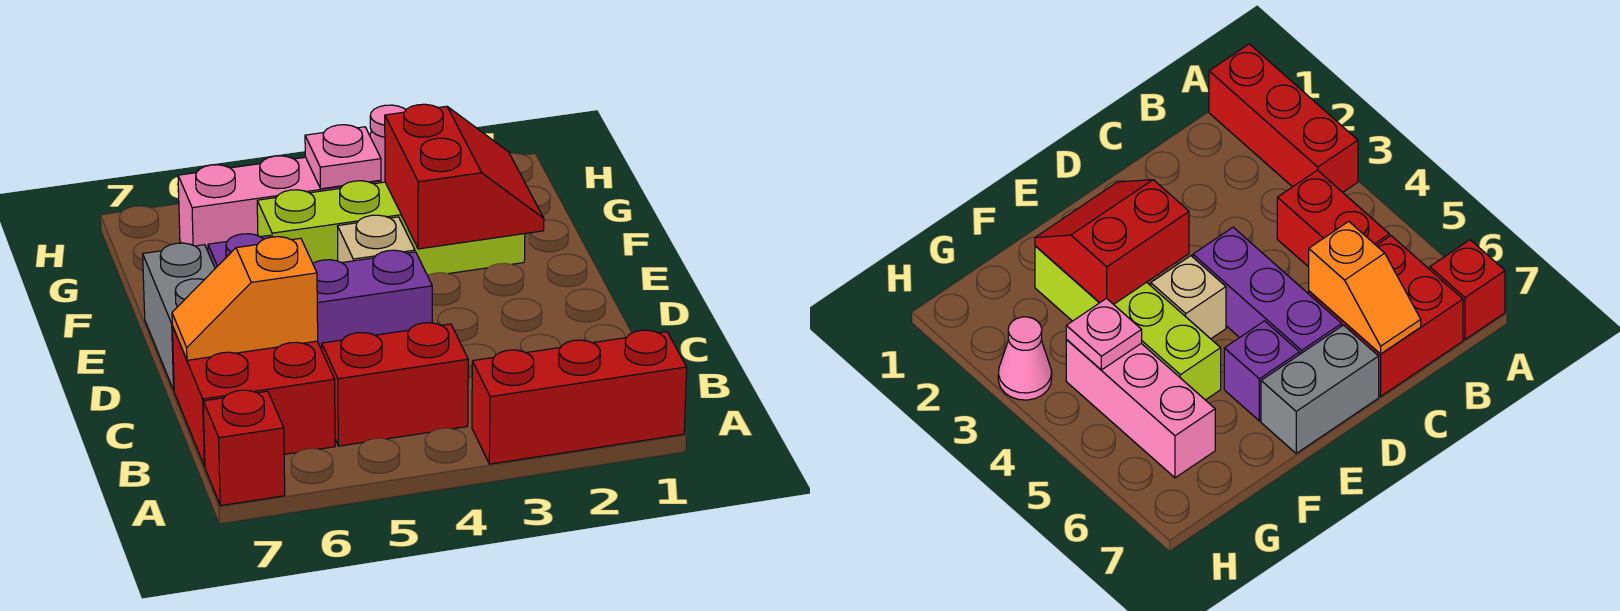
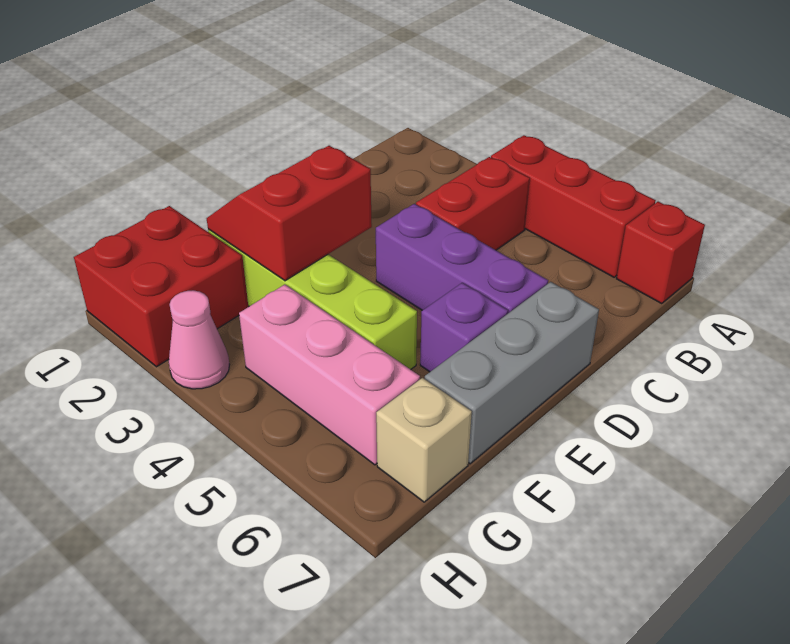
red 1x3 brick [472,330,687,464] -> red 1x3 brick moved to [491,135,656,277]
red 1x2 brick [322,323,468,446] -> red 1x2 brick turned to [416,157,530,250]
red 2x2 brick [172,326,335,466] -> red 2x2 brick moved to [74,206,248,367]
orange 1x2 slope [172,237,318,360] -> none
grey 1x2 brick [143,243,215,390] -> grey 1x3 brick [425,282,599,464]
tan 1x1 brick [337,215,415,263] -> tan 1x1 brick moved to [376,378,472,502]
pink 1x1 plate [305,125,381,189] -> none

